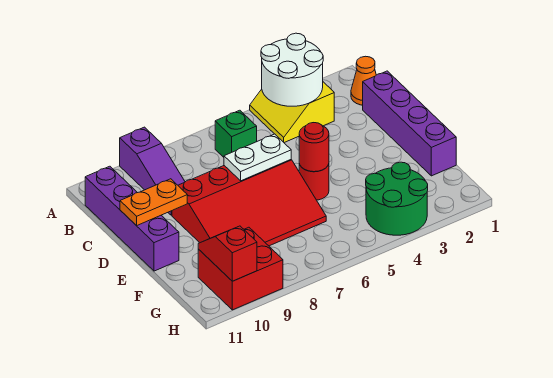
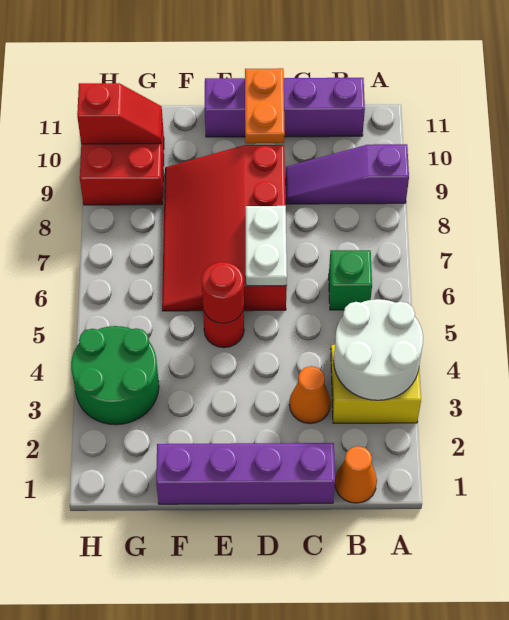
none -> orange 1x1 cone [289,366,331,424]

